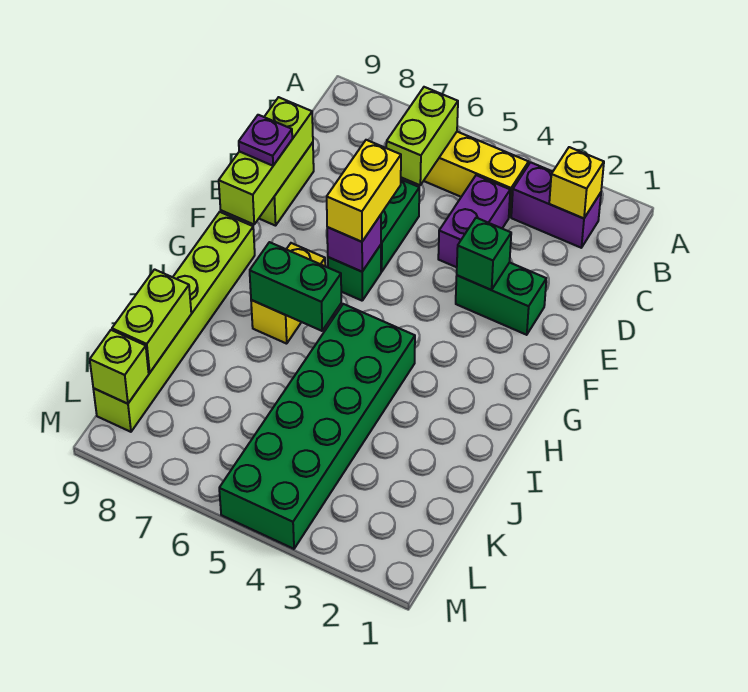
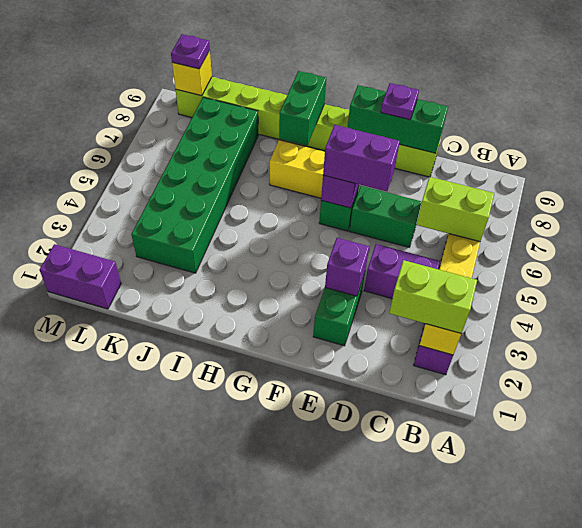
lime 1x3 brick [219,97,313,224] -> green 1x3 brick [348,85,448,153]
green 1x1 brick [457,218,511,290] -> purple 1x1 brick [325,238,369,296]
yellow 1x2 brick [327,140,401,242] -> purple 1x2 brick [323,125,400,191]
green 2x6 brick [219,304,415,549] -> green 2x6 brick turned to [131,97,258,273]
green 1x2 brick [250,242,341,331] -> green 1x2 brick moved to [279,71,326,145]
lime 1x2 brick [112,269,191,373] -> lime 1x2 brick moved to [389,260,477,333]
none -> purple 1x2 brick [39,244,121,309]
lime 1x1 brick [90,330,149,404] -> yellow 1x1 brick [172,50,212,96]
none -> purple 1x1 plate [171,34,210,69]

